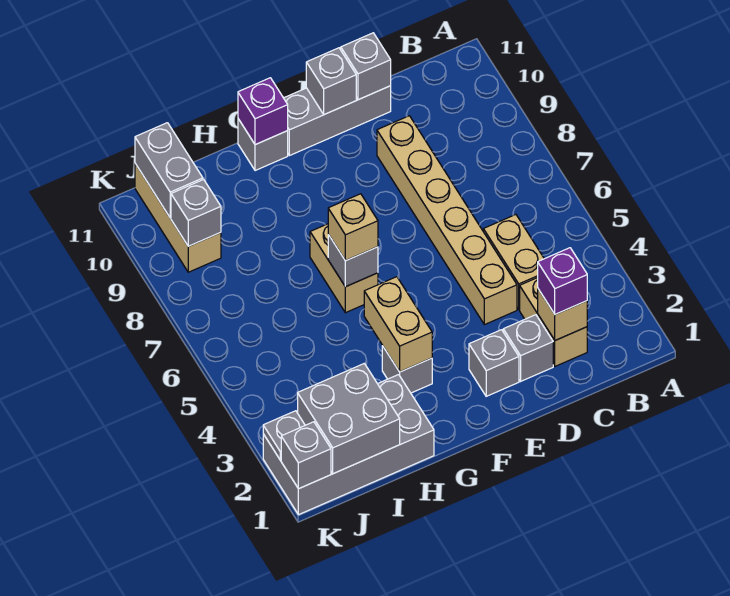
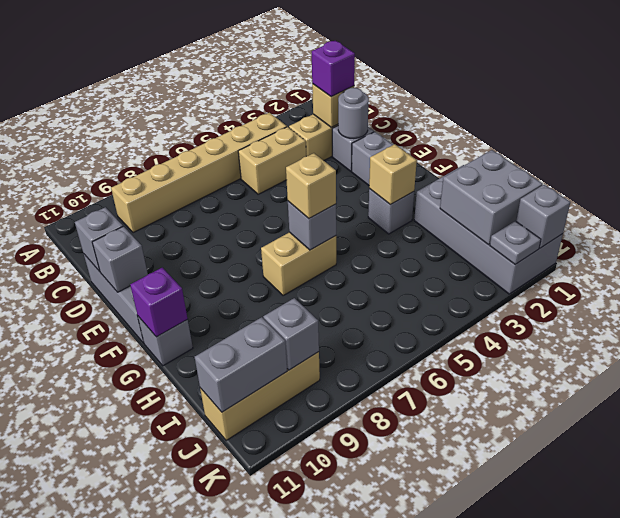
none -> grey 1x1 round brick [338,88,369,139]
tan 1x6 brick [377,116,517,325] -> tan 1x6 brick moved to [111,113,287,233]
tan 1x2 brick [364,277,432,372] -> tan 1x1 brick [369,144,417,205]

